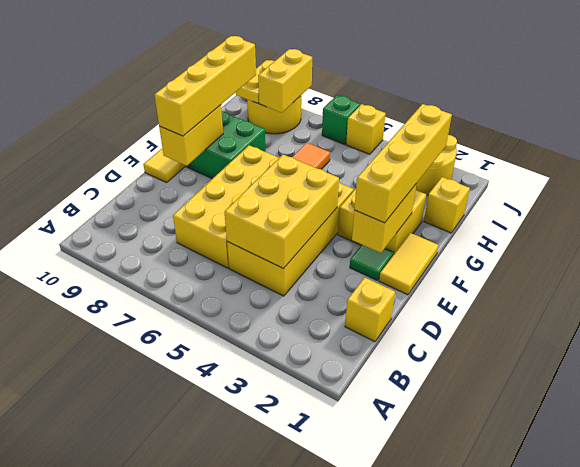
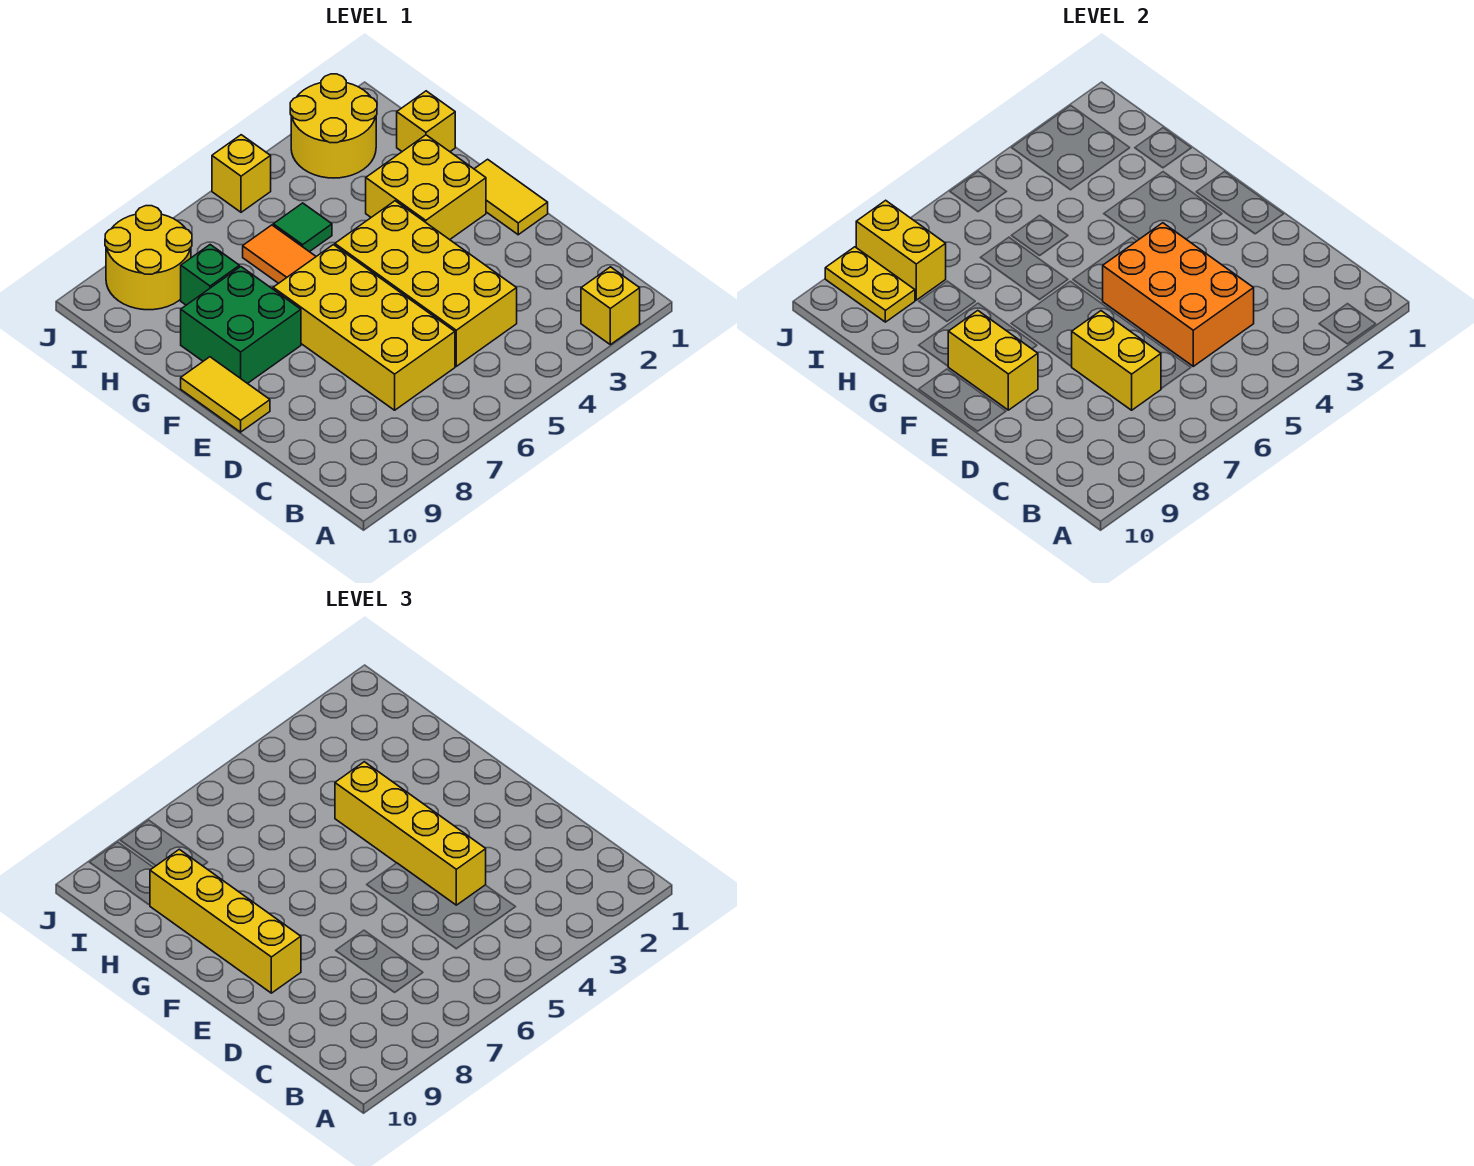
yellow 1x1 brick [345,278,395,342] -> yellow 1x1 brick moved to [581,267,640,345]
yellow 2x3 brick [225,155,339,269] -> orange 2x3 brick [1103,223,1254,366]
green 1x1 tile [350,245,394,281] -> green 1x1 tile moved to [273,203,332,252]
yellow 1x2 brick [352,185,416,253] -> yellow 1x2 brick moved to [1071,311,1161,410]
yellow 1x4 brick [354,104,452,223] -> yellow 1x4 brick moved to [335,762,486,905]
green 1x1 brick [322,95,360,145] -> green 1x1 brick moved to [181,245,239,305]

